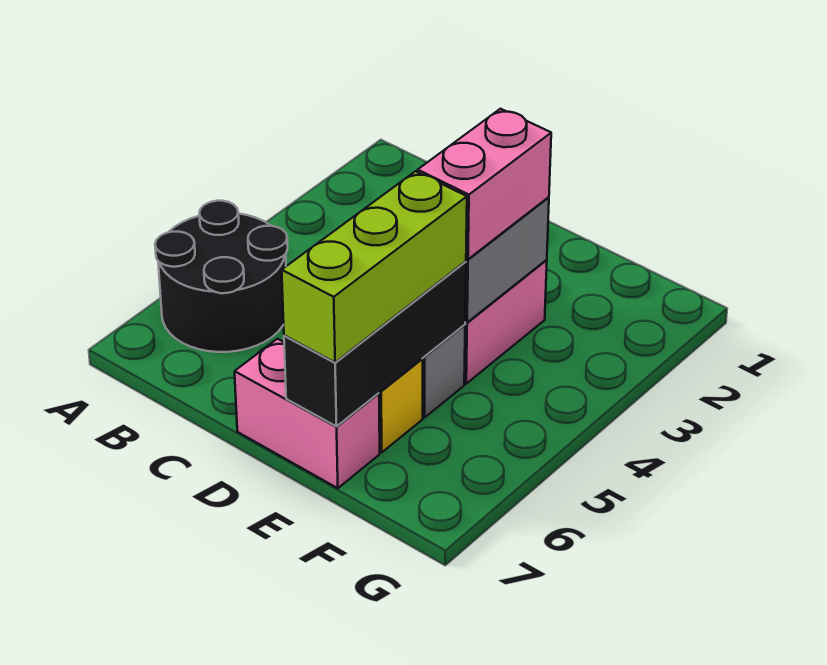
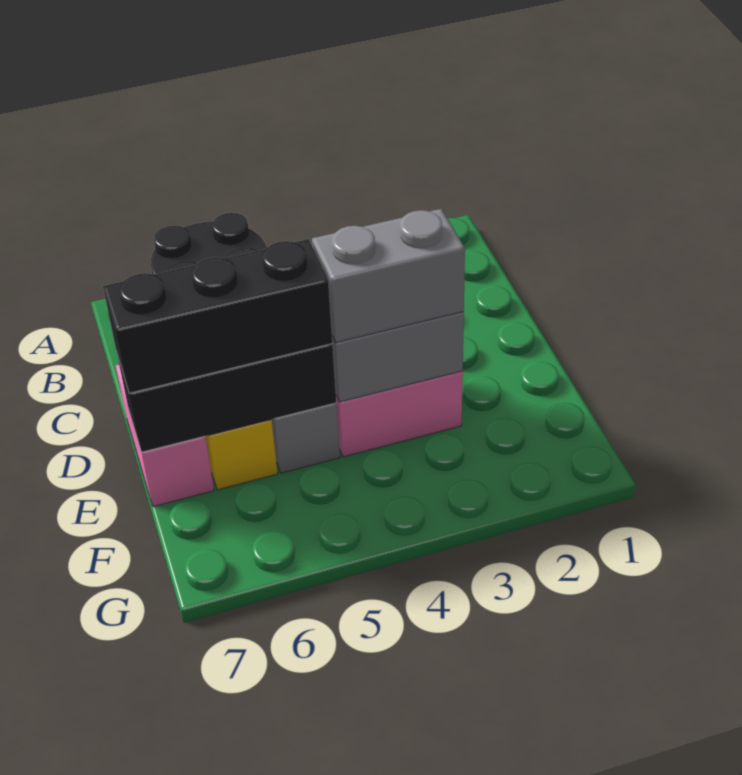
pink 1x2 brick [418,109,551,259] -> grey 1x2 brick [312,209,465,343]
lime 1x3 brick [282,171,467,362] -> black 1x3 brick [103,239,332,393]

